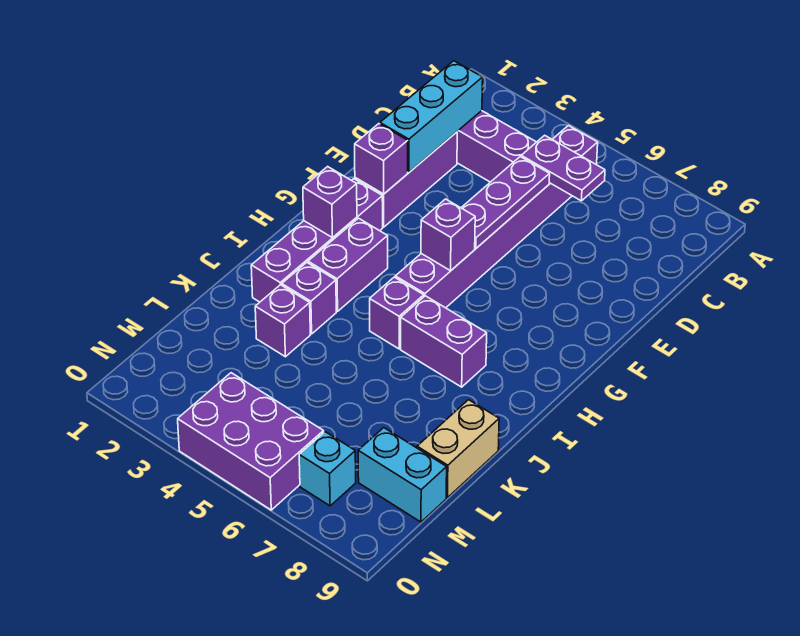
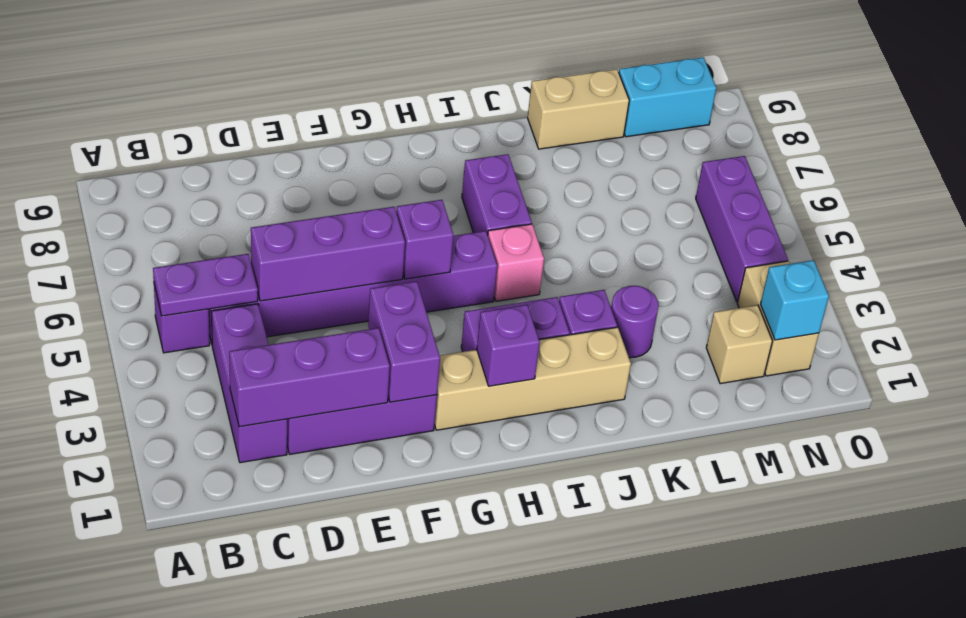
cyan 1x3 brick [380,61,483,172] -> purple 1x3 brick [229,328,390,427]
purple 1x2 plate [521,135,605,201] -> purple 1x2 plate turned to [153,254,258,316]
purple 1x3 plate [461,157,550,248] -> purple 1x3 brick [251,207,405,301]
purple 1x1 brick [355,124,408,194] -> purple 1x2 brick [368,281,440,402]
purple 1x4 brick [251,179,383,302] -> tan 1x4 brick [434,327,631,430]
purple 1x1 brick [370,277,424,349] -> pink 1x1 brick [488,224,544,301]
purple 1x1 brick [255,285,310,357] -> purple 1x1 round brick [611,286,659,358]
none -> tan 1x1 brick [706,305,772,384]
cyan 1x2 brick [358,428,447,522] -> cyan 1x2 brick turned to [619,57,716,137]
none -> tan 1x2 brick [737,261,819,376]
purple 2x3 brick [178,373,324,510] -> purple 1x3 brick [696,156,788,302]
cyan 1x1 brick [299,432,356,506] -> cyan 1x1 brick moved to [760,260,829,340]

